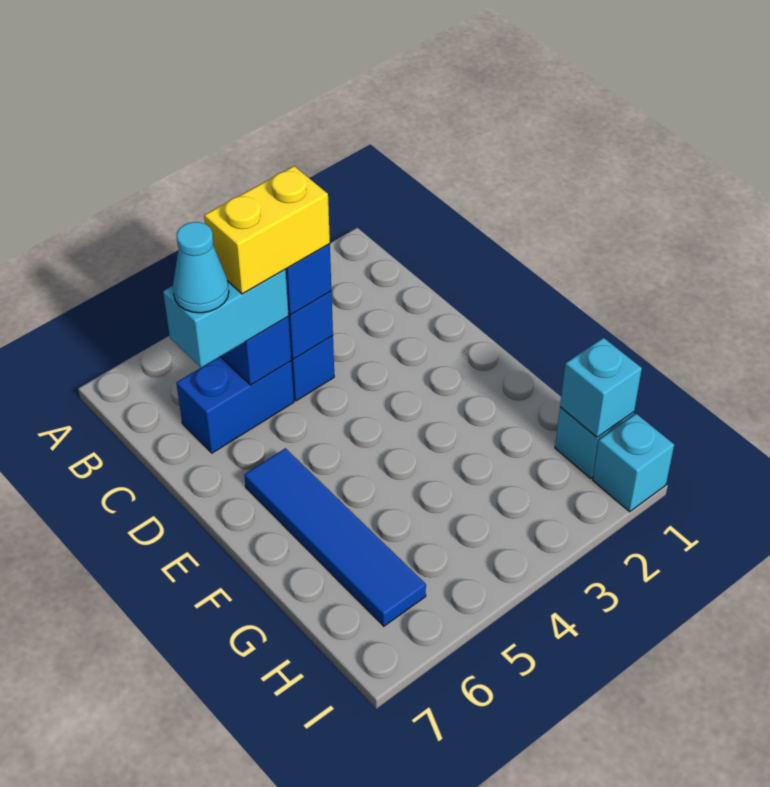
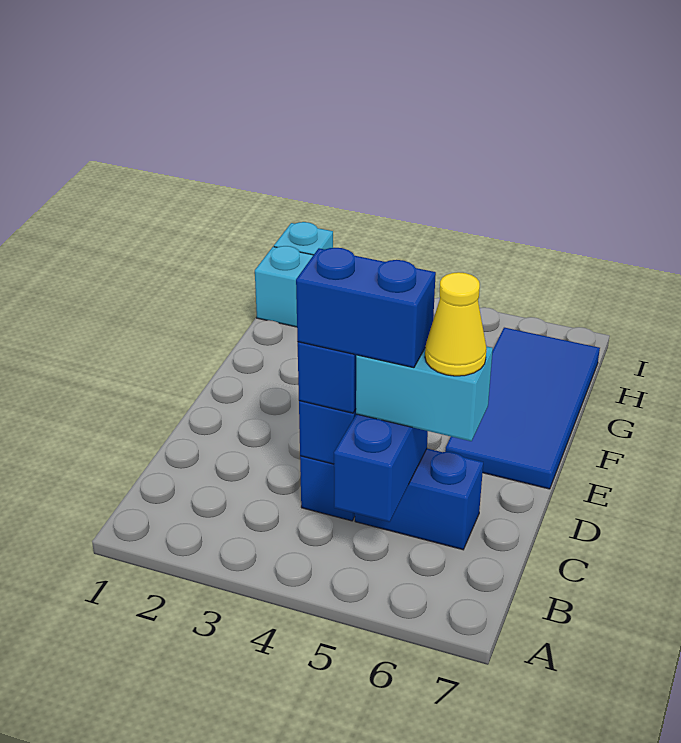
yellow 1x2 brick [204,166,330,294] -> blue 1x2 brick [296,248,436,368]
cyan 1x1 cone [173,222,229,313] -> yellow 1x1 cone [425,272,486,376]
blue 1x4 tile [244,448,426,626] -> blue 2x4 tile [445,328,600,489]
cyan 1x1 brick [560,338,642,437] -> none

